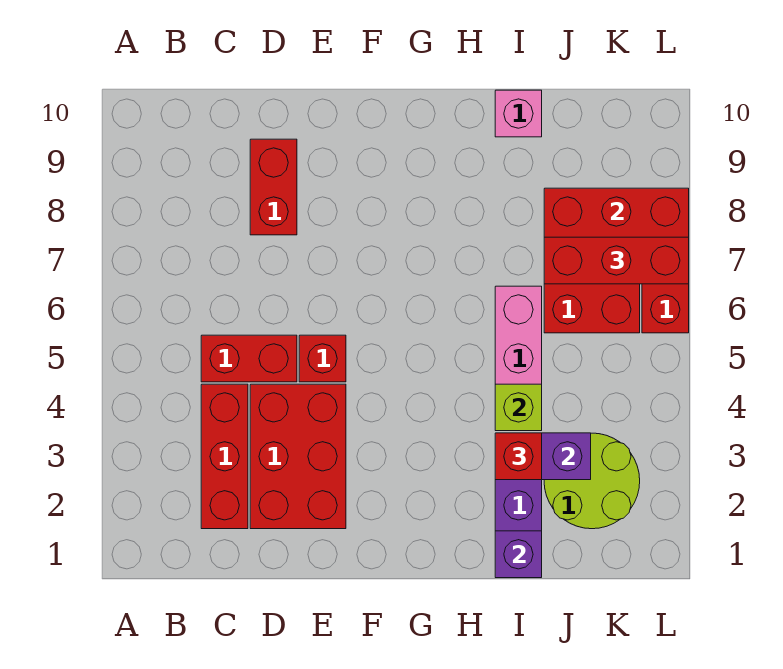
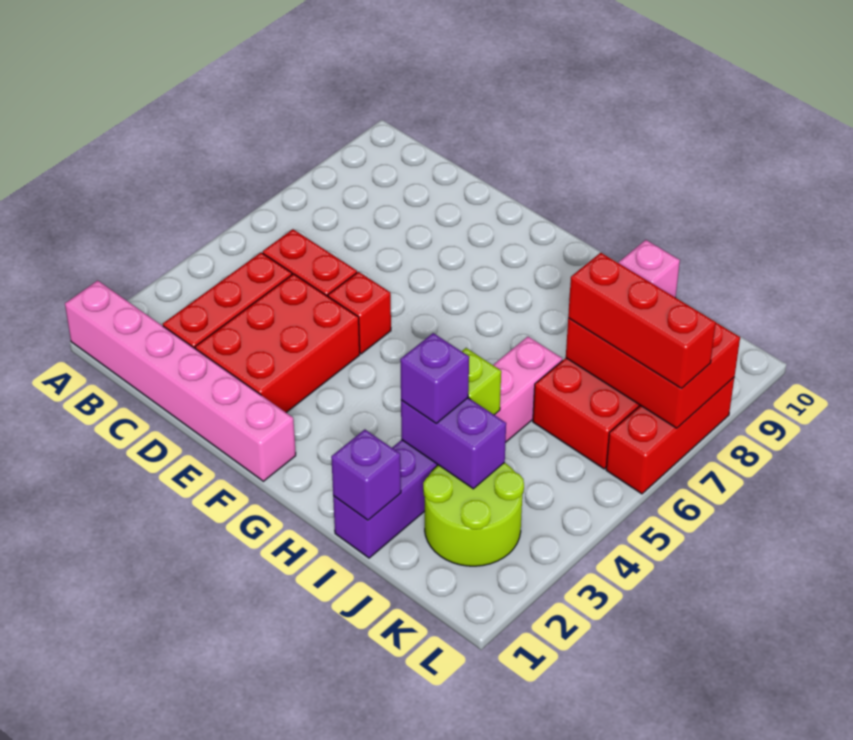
none -> pink 1x6 brick [65,280,296,481]
red 1x2 brick [250,139,297,235] -> none
red 1x1 brick [495,433,542,480] -> purple 1x1 brick [400,333,469,423]

